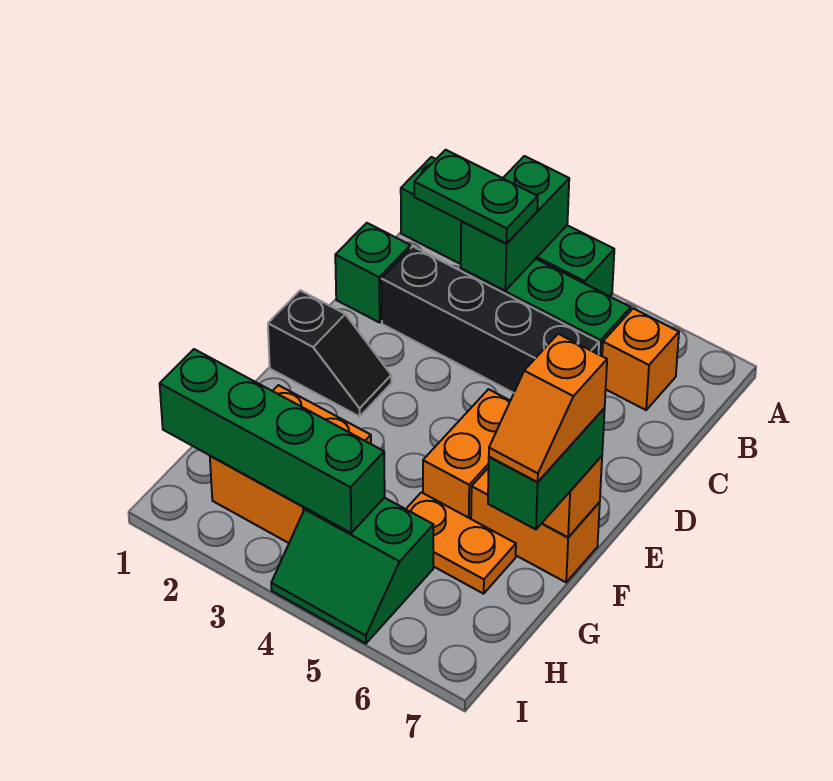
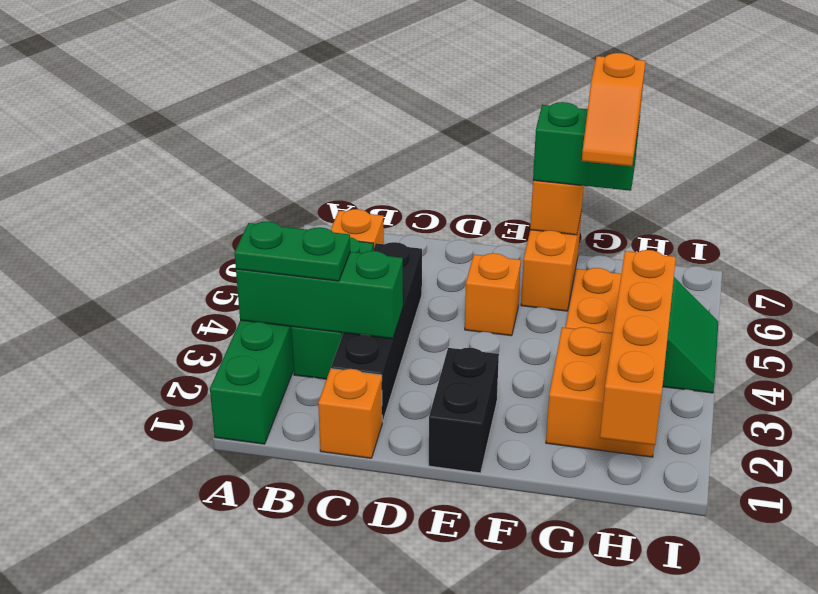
green 1x2 brick [461,156,569,290] -> green 1x3 brick [236,251,403,339]
green 1x2 plate [414,150,538,244] -> green 1x2 plate turned to [234,222,350,281]
green 1x1 brick [335,223,410,323] -> orange 1x1 brick [318,369,382,458]
black 1x2 slope [268,290,391,417] -> black 1x2 brick [429,348,499,473]
orange 1x2 brick [423,389,510,519] -> orange 1x1 brick [465,253,521,336]
orange 1x2 slope [489,334,607,482] -> orange 1x2 slope turned to [582,53,645,166]
green 1x4 brick [160,349,385,533] -> orange 1x4 brick [600,250,676,445]

